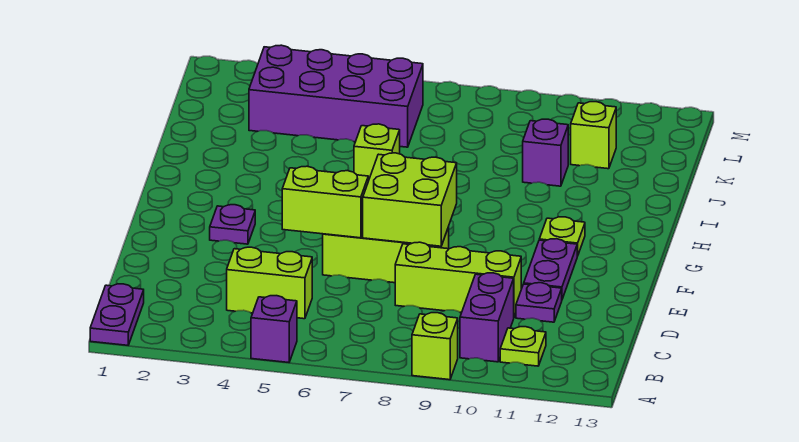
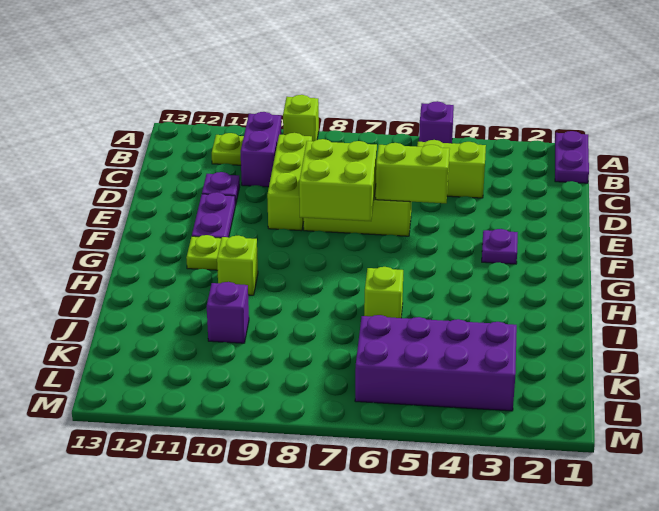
lime 1x3 brick [395,242,521,317] -> lime 1x3 brick turned to [267,133,312,231]
lime 1x1 brick [571,102,616,169] -> lime 1x1 brick moved to [217,236,258,295]

